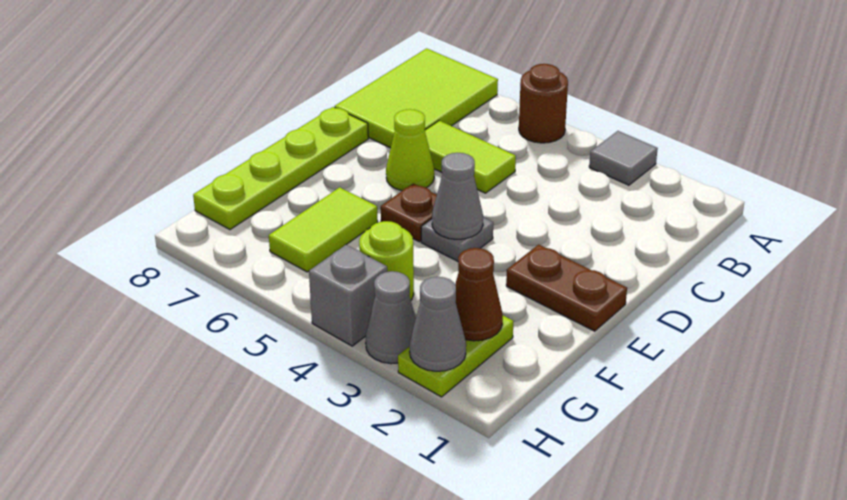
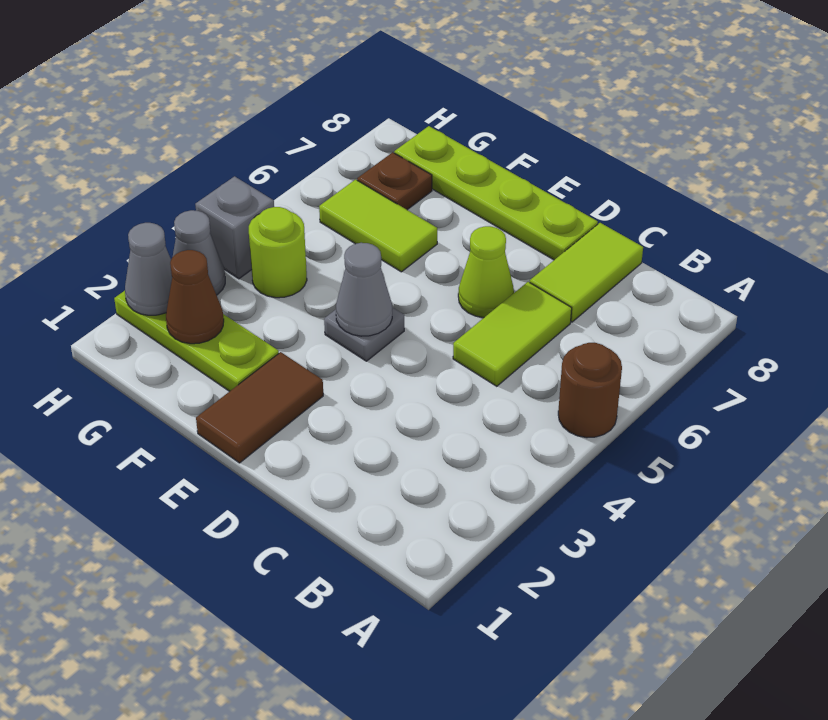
grey 1x1 tile [589,131,658,185] -> none
lime 2x3 tile [335,48,498,148] -> lime 1x2 tile [530,223,643,322]
brown 1x2 plate [506,245,627,331] -> brown 1x2 tile [196,352,323,463]
brown 1x1 plate [381,183,437,242] -> brown 1x1 plate moved to [357,152,432,210]
lime 1x2 plate [398,316,513,397] -> lime 1x3 plate [114,291,279,391]

